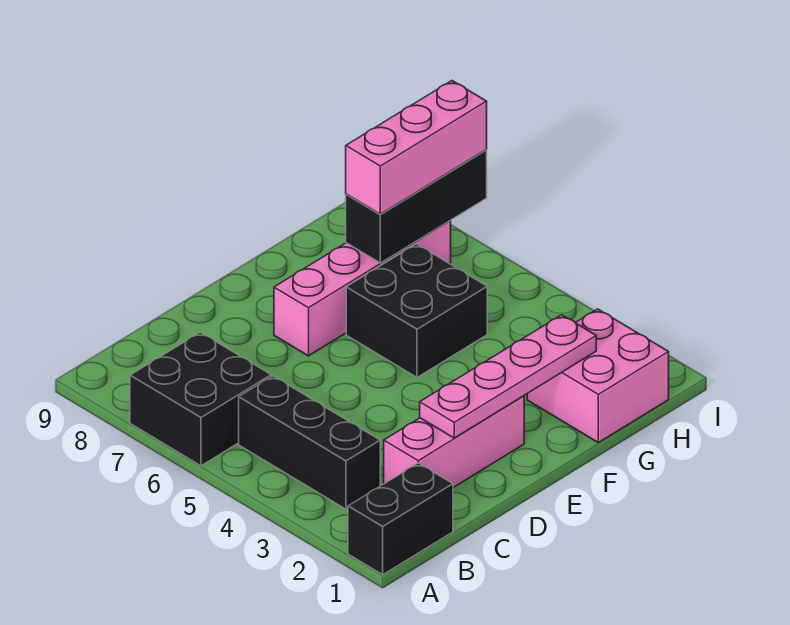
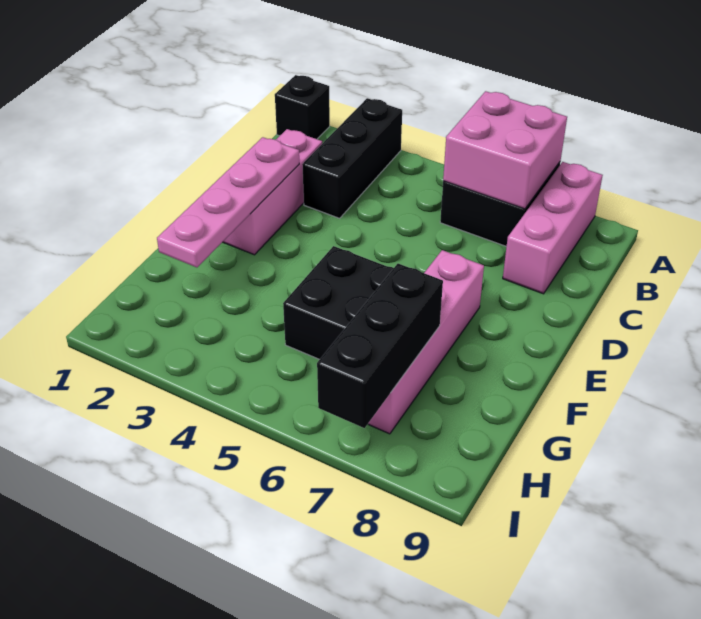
black 1x2 brick [348,463,453,575] -> black 1x1 brick [275,75,330,139]
black 1x3 brick [239,376,380,509] -> black 1x3 brick turned to [302,98,402,218]
pink 2x2 brick [527,309,669,443] -> pink 2x2 brick moved to [443,91,567,209]
pink 1x3 brick [346,81,487,214] -> pink 1x3 brick moved to [503,162,603,294]

